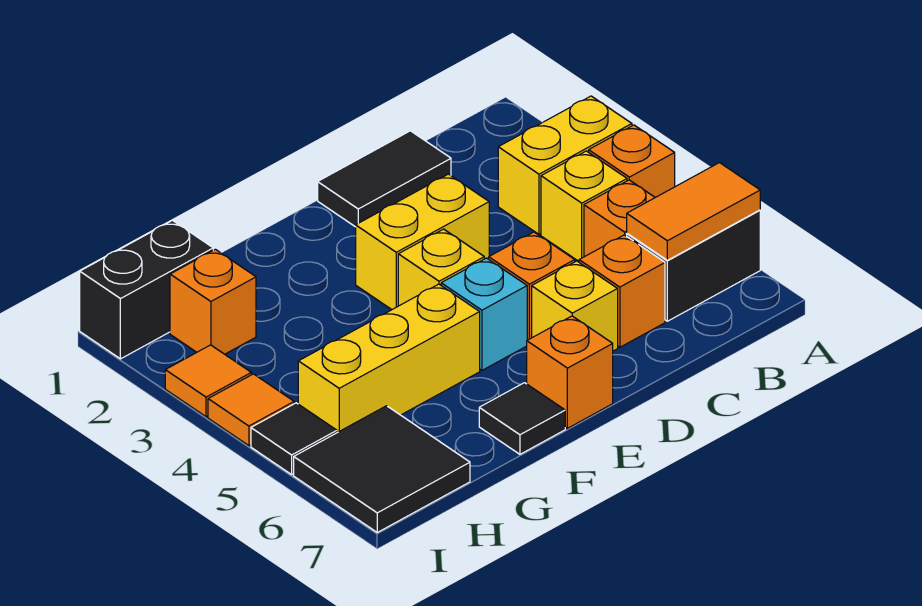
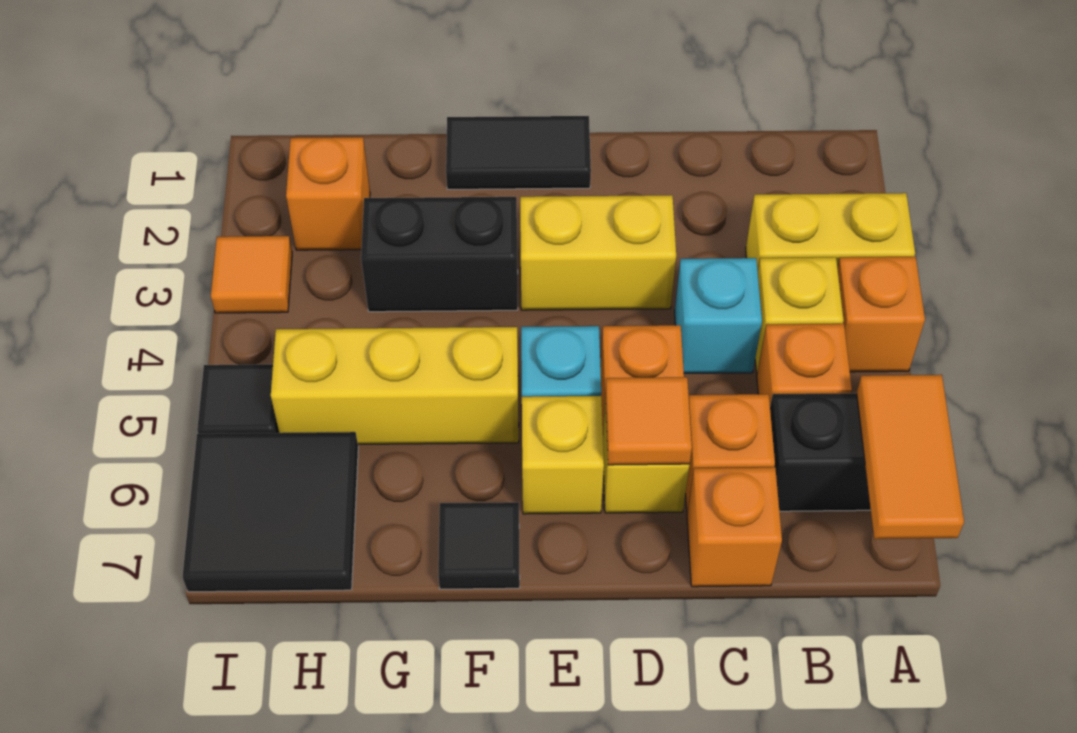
orange 1x2 tile [627,163,760,260] -> orange 1x2 tile turned to [857,375,964,539]
black 1x2 tile [318,131,451,227] -> black 1x2 tile moved to [446,116,591,189]
none -> cyan 1x1 brick [675,258,762,373]
yellow 1x1 brick [398,229,484,306] -> yellow 1x1 brick moved to [522,396,604,514]
orange 1x1 brick [527,316,613,428] -> orange 1x1 brick moved to [687,467,782,587]
black 1x2 brick [80,220,213,359] -> black 1x2 brick moved to [361,197,518,312]
orange 1x1 tile [208,374,294,446] -> orange 1x1 tile moved to [605,377,692,465]

